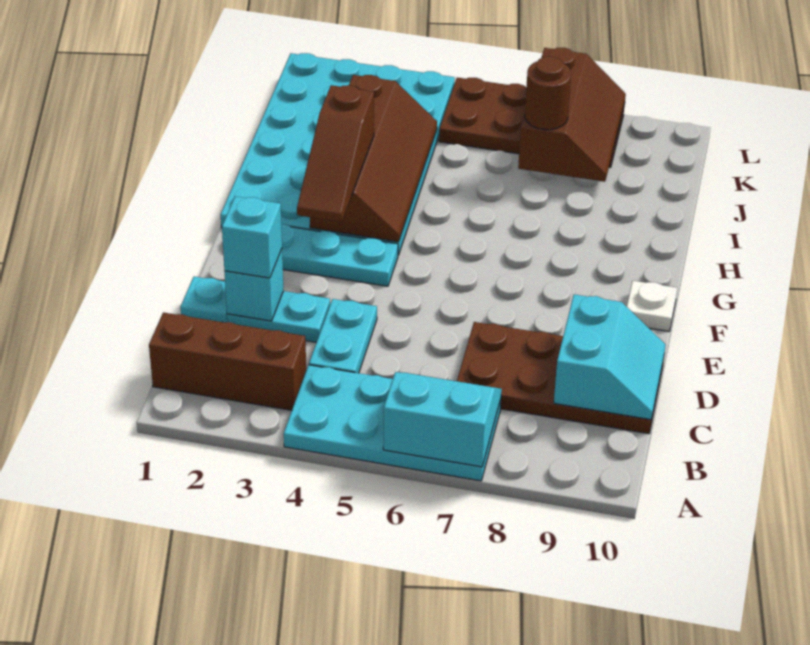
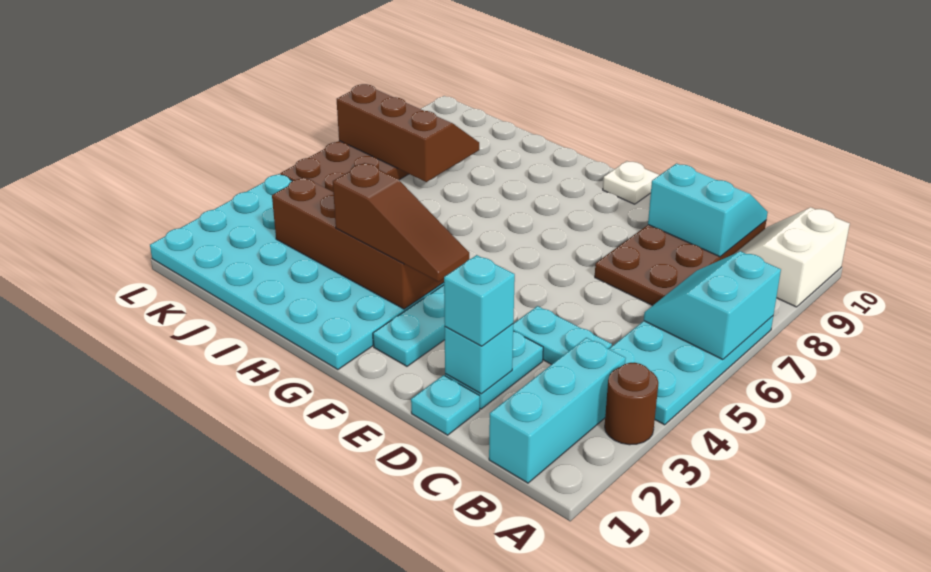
none -> white 2x2 slope [734,207,850,307]
brown 1x3 brick [149,312,306,410] -> cyan 1x3 brick [489,338,626,483]
brown 1x1 round brick [525,57,571,130] -> brown 1x1 round brick moved to [605,363,658,445]

